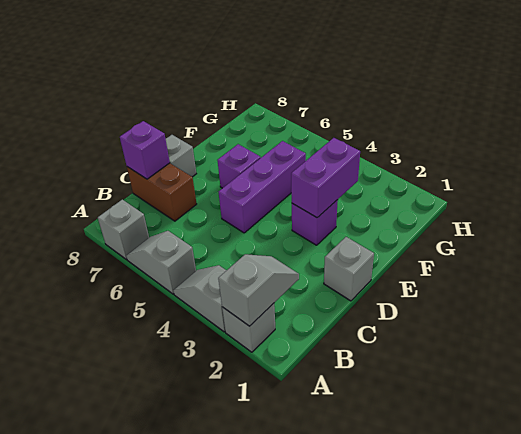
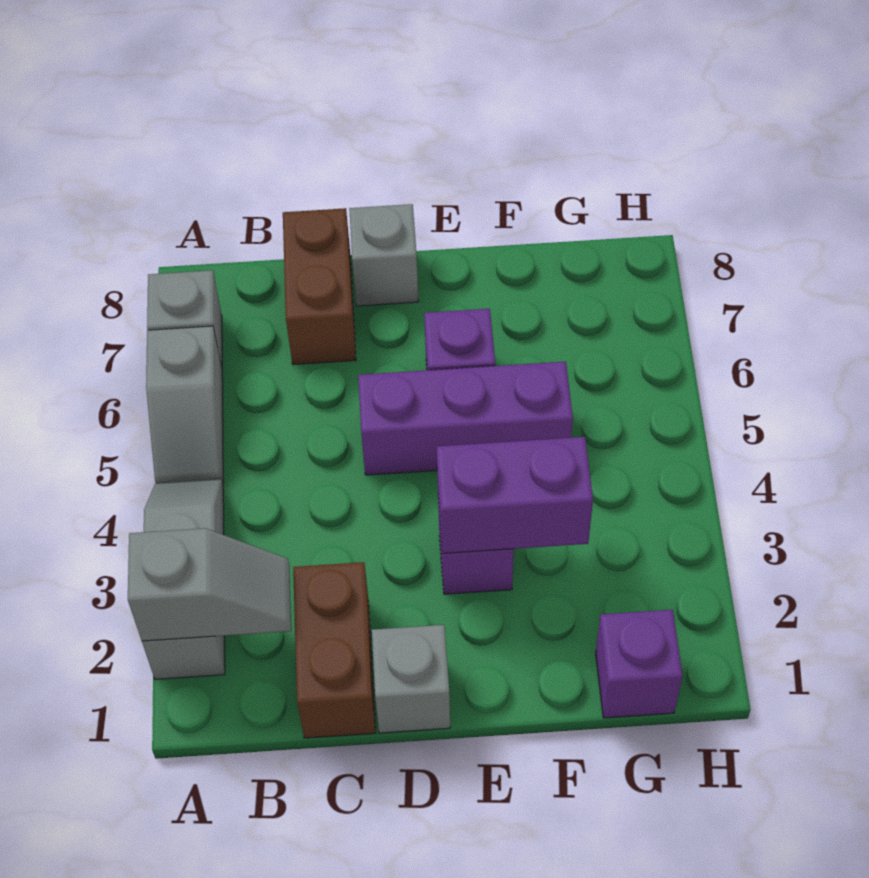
grey 1x2 slope [126,231,196,294] -> grey 1x2 slope turned to [146,326,223,484]
none -> brown 1x2 brick [293,562,375,738]
purple 1x1 brick [120,121,170,179] -> purple 1x1 brick moved to [596,610,683,718]

